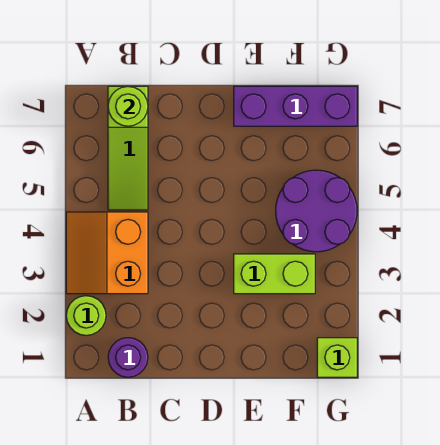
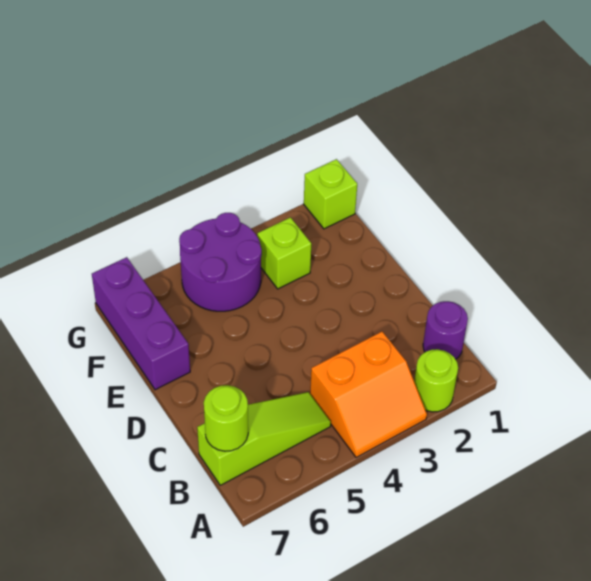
lime 1x2 brick [234,254,315,294] -> lime 1x1 brick [257,217,311,289]

